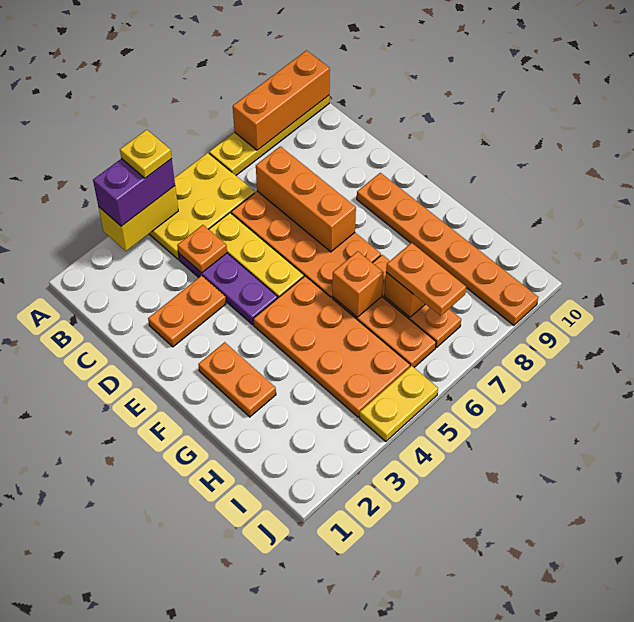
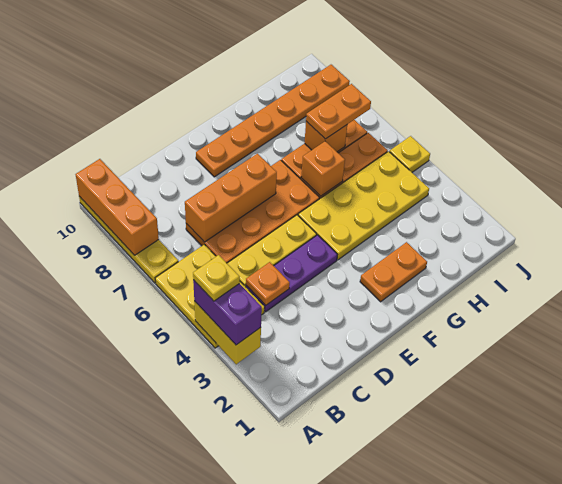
orange 1x2 plate [148,276,226,347] -> none
orange 2x4 plate [253,276,410,417] -> yellow 2x4 plate [298,151,429,260]
yellow 1x2 plate [360,366,438,442] -> yellow 1x1 plate [390,136,430,172]

